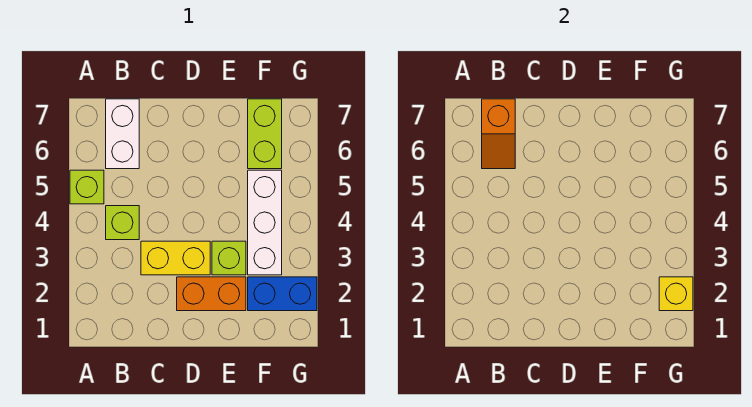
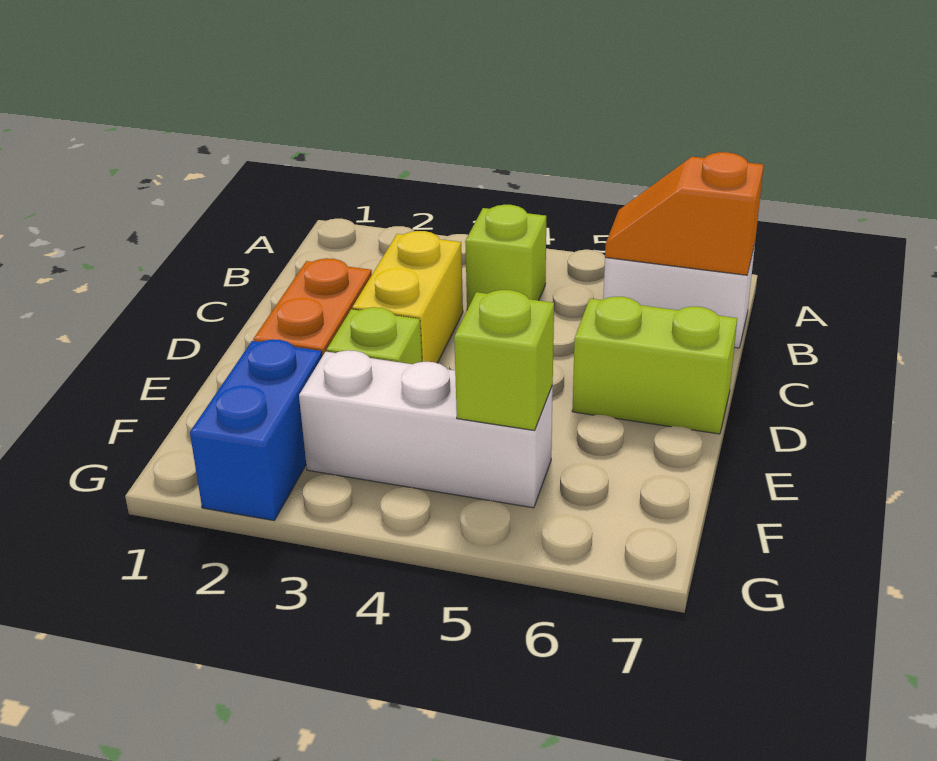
lime 1x1 brick [70,170,104,204] -> lime 1x1 brick moved to [454,290,554,430]
lime 1x2 brick [248,99,282,169] -> lime 1x2 brick moved to [572,296,737,434]
yellow 1x1 brick [659,277,693,311] -> none

